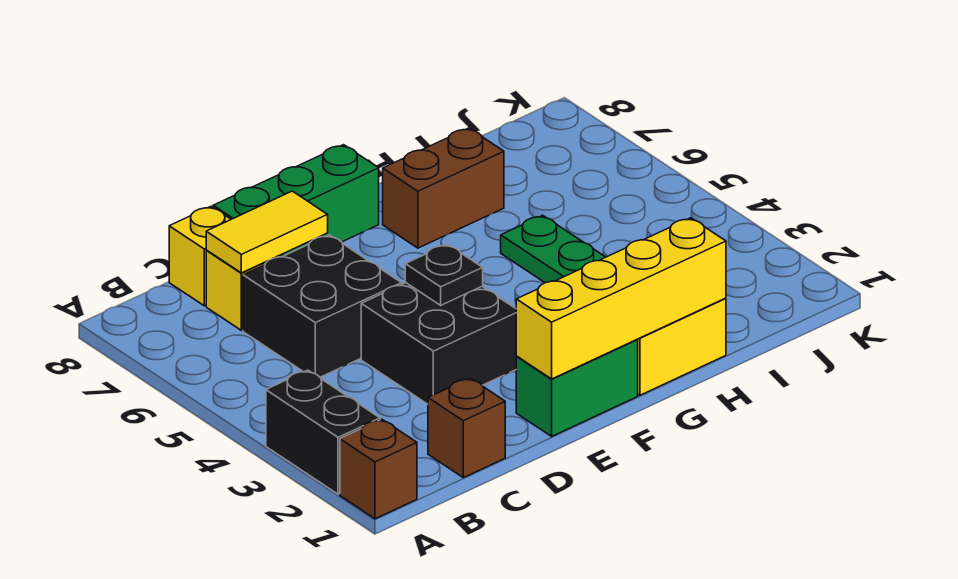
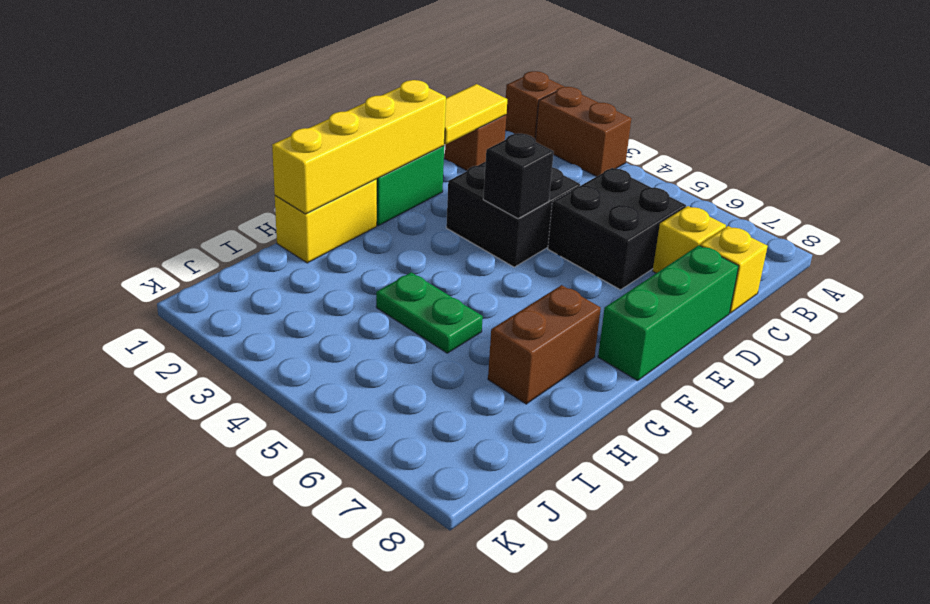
black 1x2 brick [266,370,380,494] -> brown 1x2 brick [535,87,631,177]
yellow 1x2 tile [206,191,328,273] -> yellow 1x2 tile moved to [444,84,507,144]
black 1x1 plate [405,244,483,305] -> black 1x1 brick [483,134,554,219]

